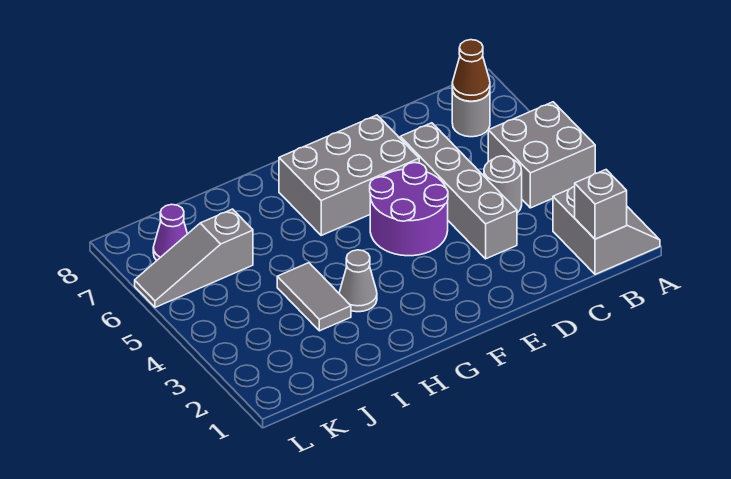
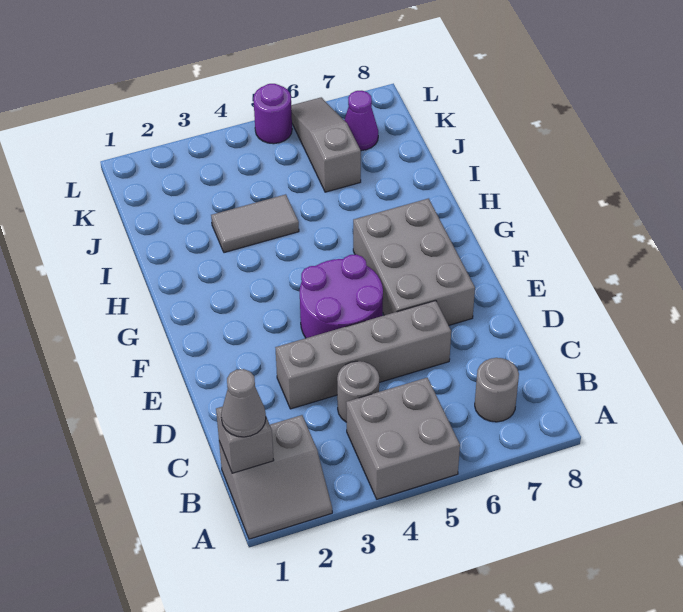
brown 1x1 cone [452,40,490,101] -> none
grey 1x1 cone [339,250,377,312] -> grey 1x1 cone moved to [221,369,266,437]
none -> purple 1x1 round brick [253,84,292,144]

